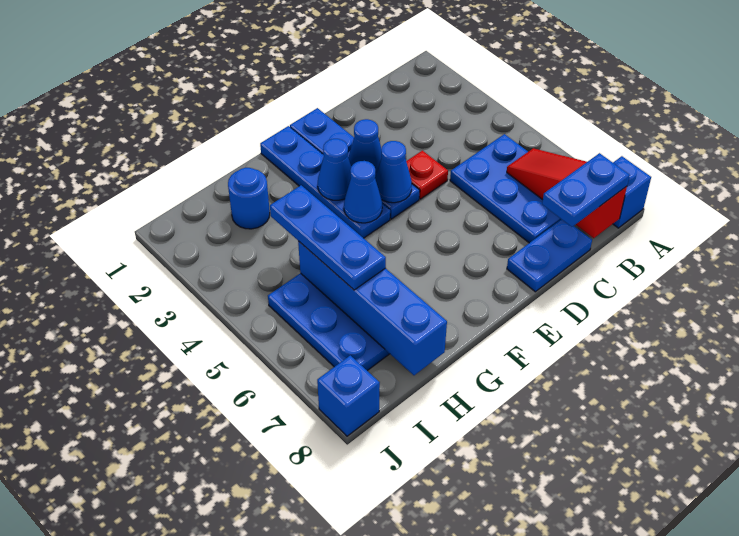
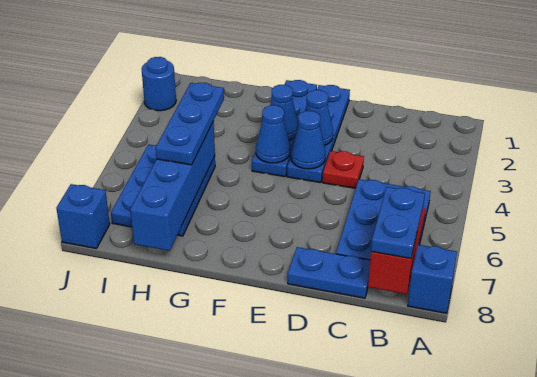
blue 1x2 plate [542,153,630,227] -> blue 1x2 plate turned to [371,187,425,259]
blue 1x1 round brick [228,168,270,229] -> blue 1x1 round brick moved to [142,57,176,111]

